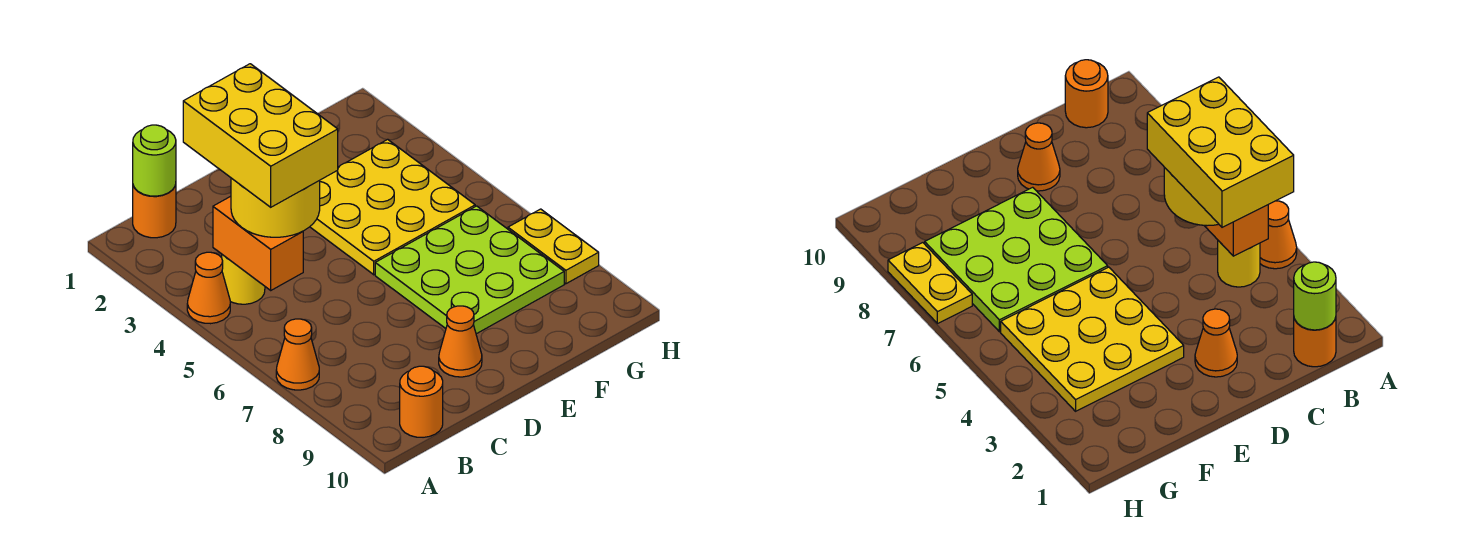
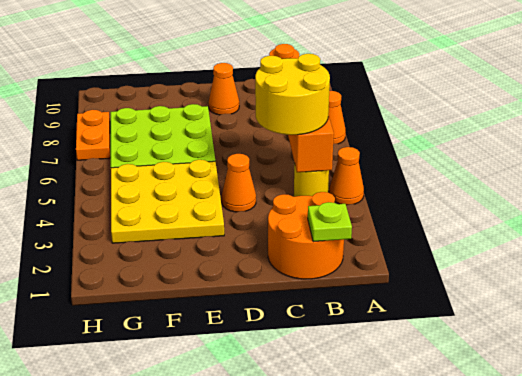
orange 1x1 round brick [133,184,176,238] -> orange 2x2 round brick [268,192,344,279]
lime 1x1 round brick [133,125,176,196] -> lime 1x1 plate [308,202,352,242]
yellow 2x3 brick [183,64,338,207] -> none
orange 1x1 cone [1195,309,1237,377] -> orange 1x1 cone moved to [222,154,256,212]
yellow 1x2 plate [508,209,599,284] -> orange 1x2 plate [76,110,110,160]

